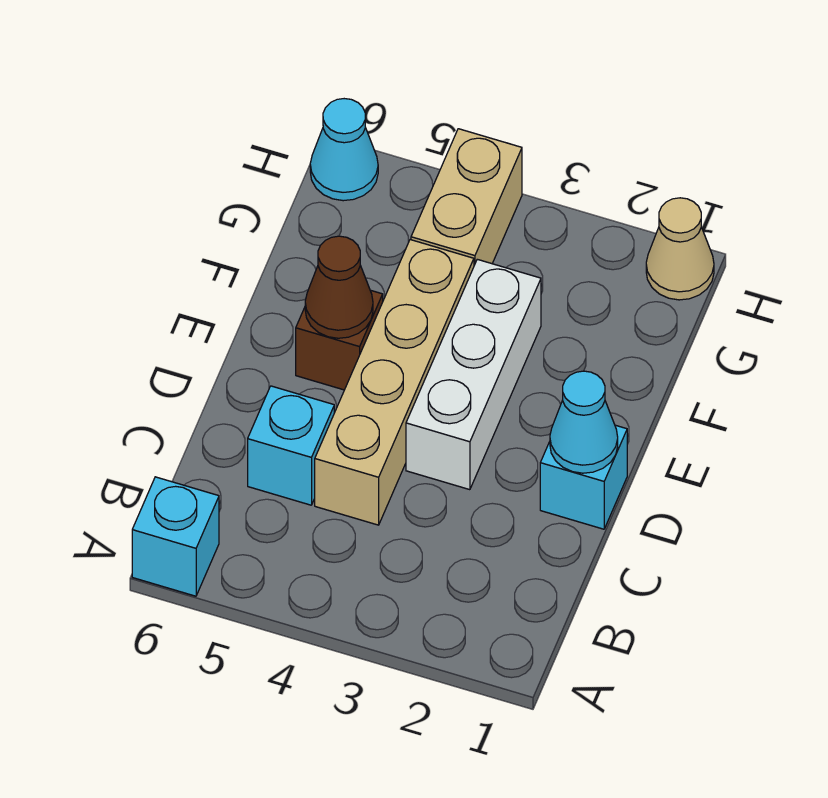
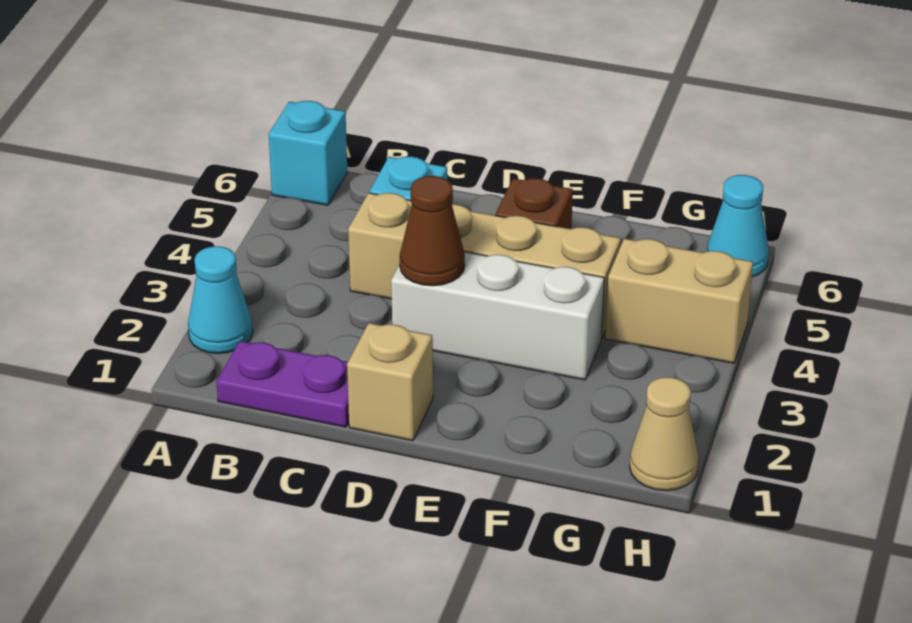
none -> purple 1x2 plate [216,341,349,427]
cyan 1x1 brick [540,425,627,529] -> tan 1x1 brick [347,323,433,441]
cyan 1x1 cone [550,371,618,473] -> cyan 1x1 cone moved to [188,246,253,354]
brown 1x1 cone [305,236,373,338] -> brown 1x1 cone moved to [400,176,465,286]

